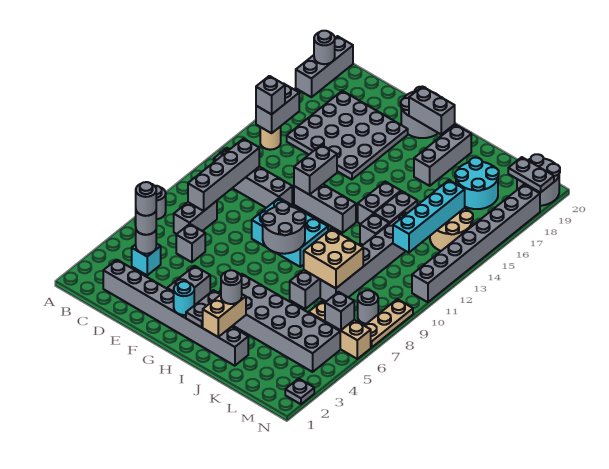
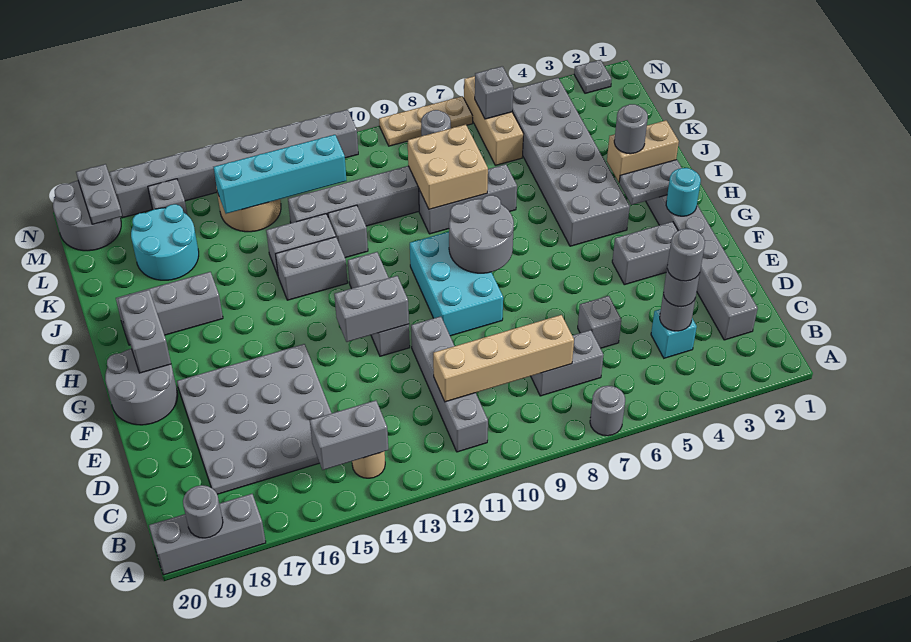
grey 1x1 brick [256,76,285,114] -> grey 1x1 brick moved to [148,179,187,214]
grey 1x4 brick [188,139,259,211] -> tan 1x4 brick [433,315,574,402]

